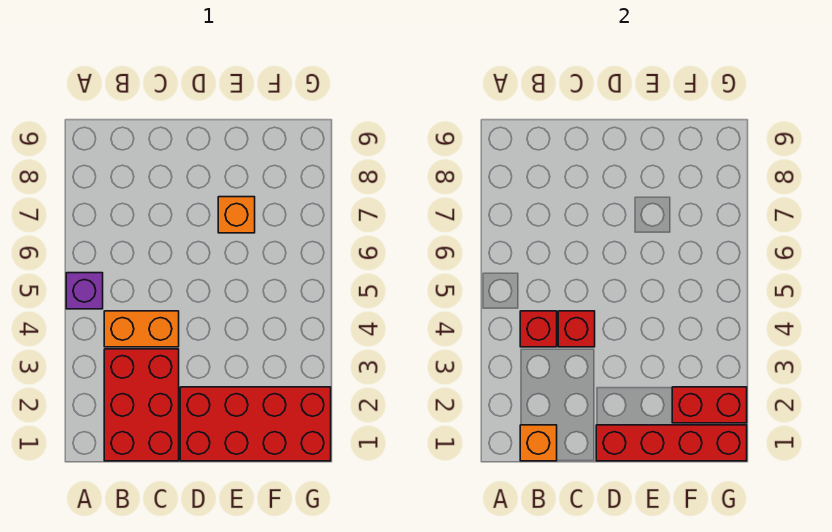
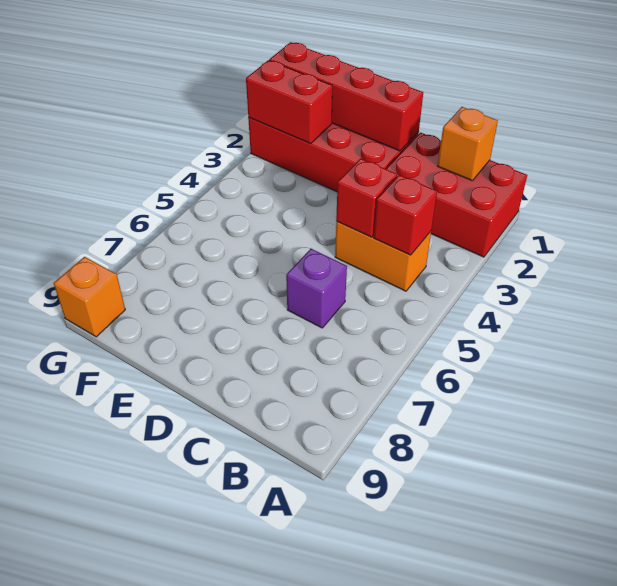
purple 1x1 brick [66,273,103,309] -> purple 1x1 brick moved to [286,249,347,328]
red 2x3 brick [104,349,179,461] -> red 2x3 brick turned to [386,133,527,257]
orange 1x1 brick [218,197,255,233] -> orange 1x1 brick moved to [54,257,125,337]

